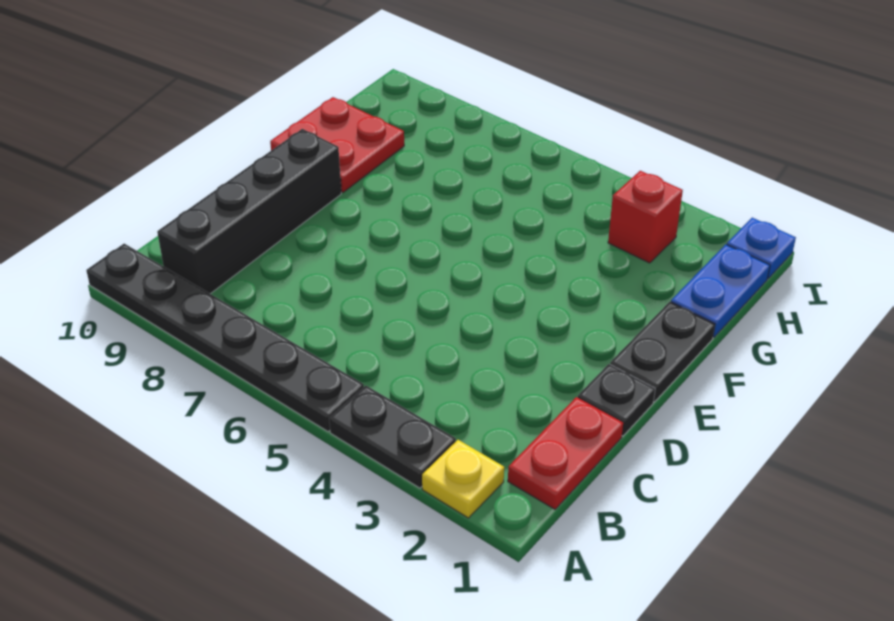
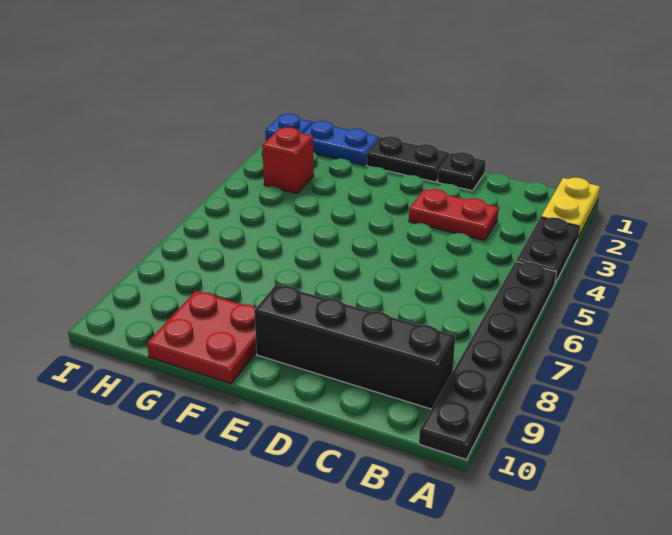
yellow 1x1 plate [422,440,504,518] -> yellow 1x2 plate [541,177,600,237]
red 1x2 plate [508,397,623,509] -> red 1x2 plate moved to [409,189,499,240]

